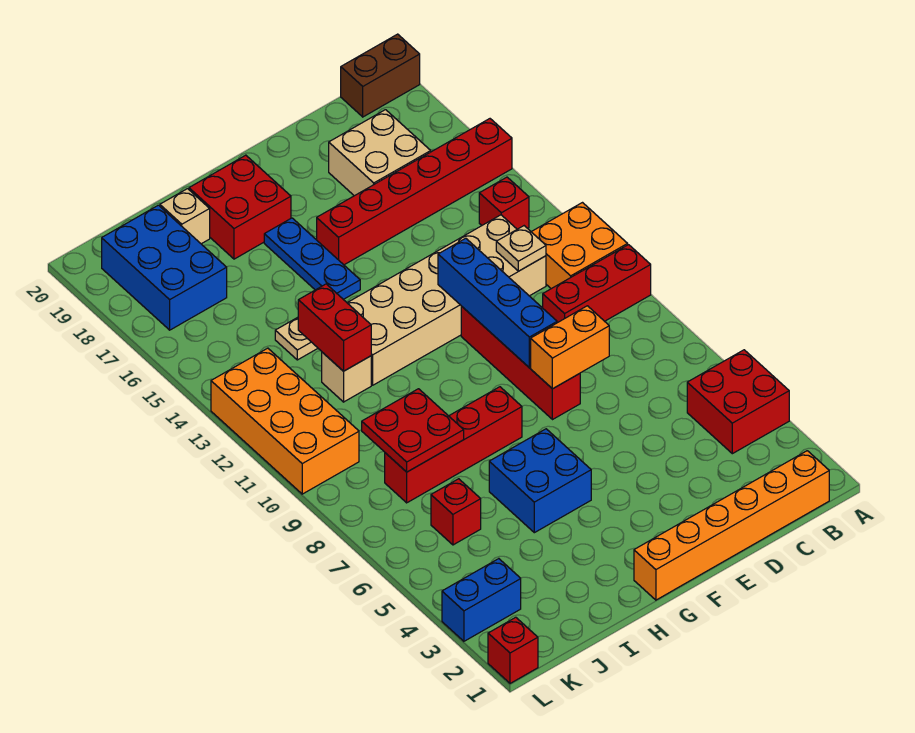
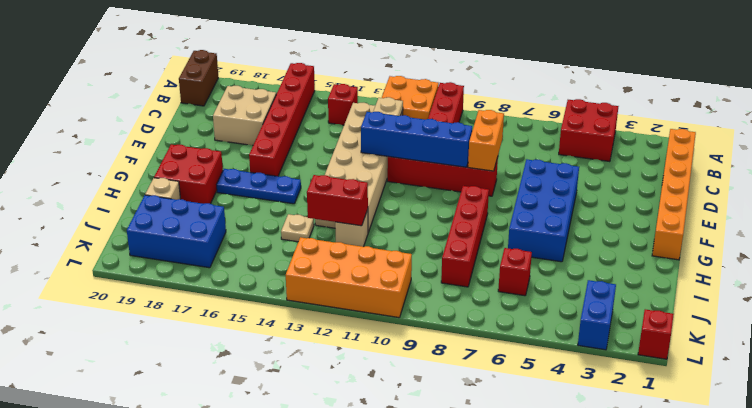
blue 2x2 brick [489,429,591,533] -> blue 2x4 brick [508,159,579,262]
red 2x2 plate [362,389,464,472] -> none

